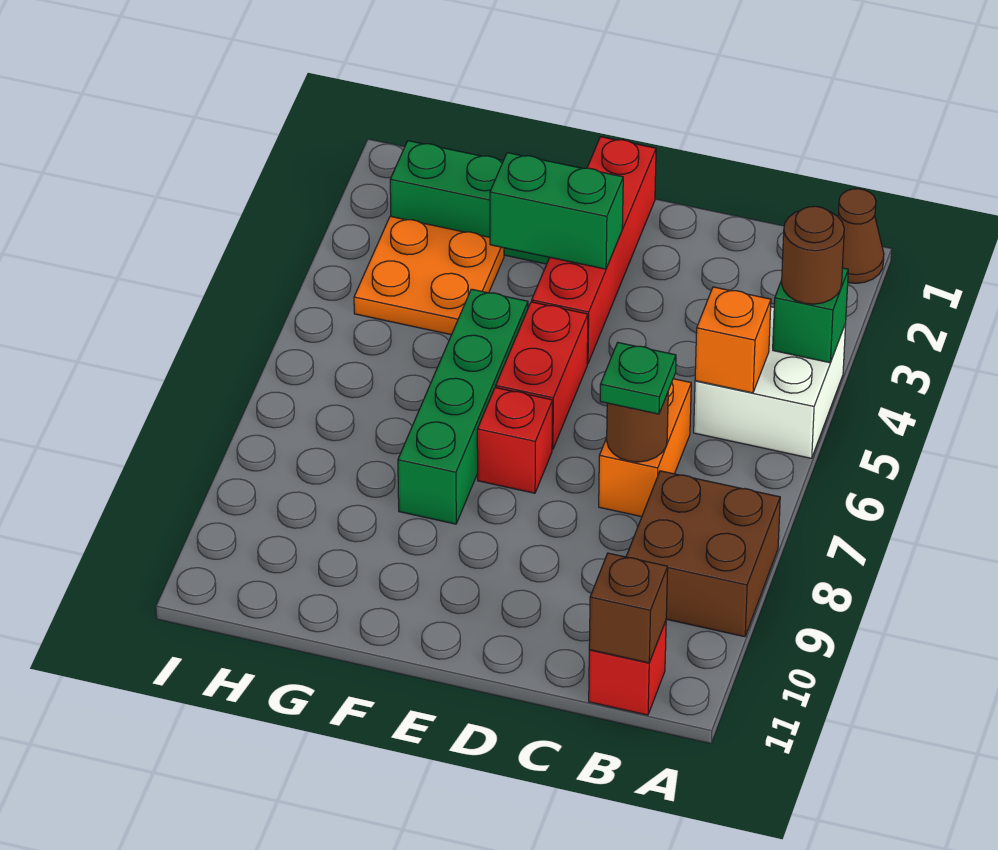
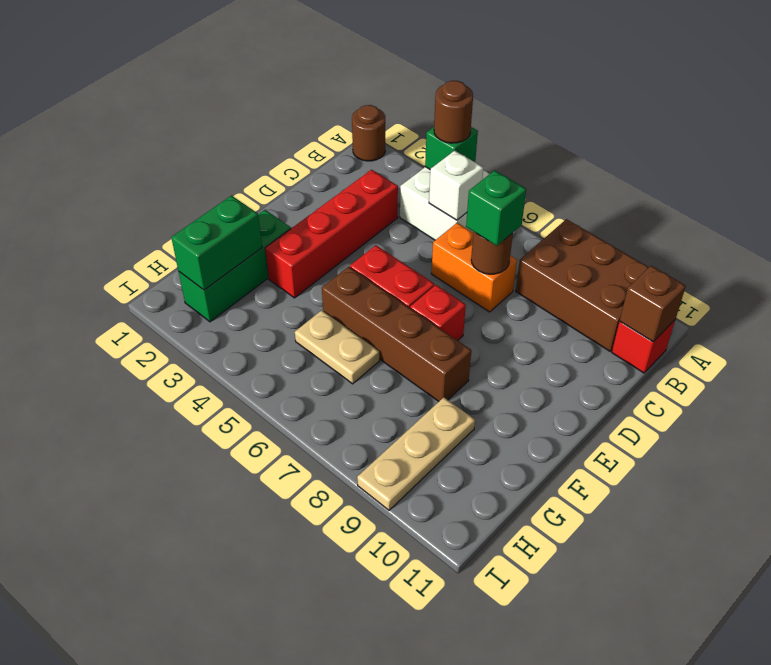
brown 1x1 cone [838,189,884,283] -> brown 1x1 round brick [352,105,385,161]
brown 2x2 brick [626,471,780,637] -> brown 2x3 brick [516,219,649,351]
orange 1x1 brick [695,287,771,393] -> white 1x1 brick [429,151,483,220]
green 1x1 plate [600,343,676,414] -> green 1x1 brick [466,170,526,246]
red 1x4 brick [532,137,656,364] -> red 1x4 brick turned to [265,170,398,298]
green 1x2 brick [490,153,623,269] -> green 1x2 brick moved to [171,196,262,290]
green 1x4 brick [398,289,528,524] -> brown 1x4 brick [322,267,471,401]
orange 2x2 plate [354,216,504,335] -> none
none -> tan 1x2 plate [295,310,379,384]
none -> tan 1x3 plate [357,397,475,510]

